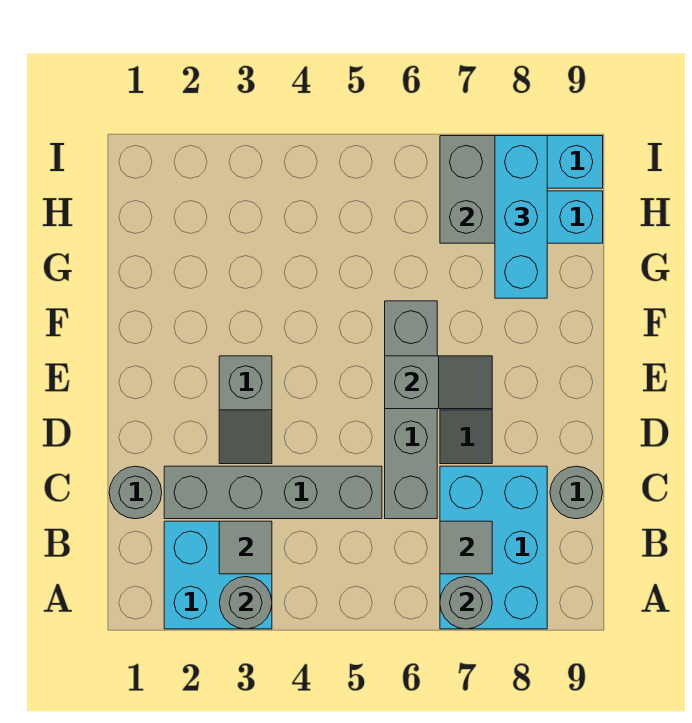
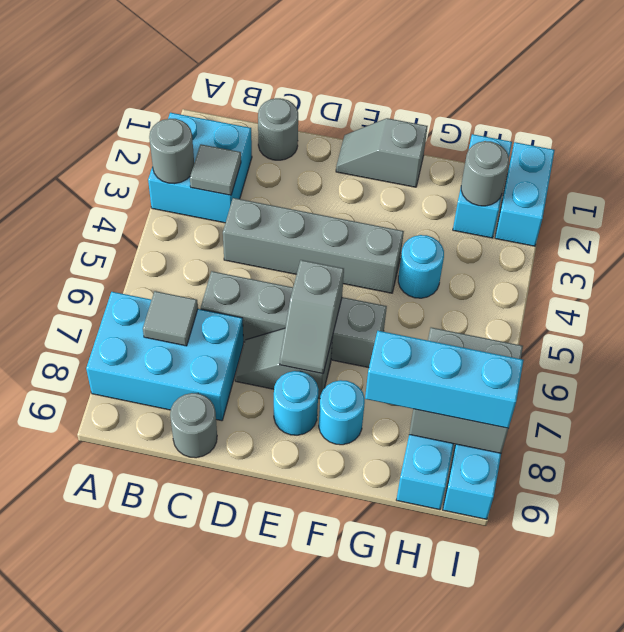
grey 1x1 round brick [440,577,492,629] -> grey 1x1 round brick moved to [461,141,509,206]
grey 1x4 brick [164,466,382,519] -> grey 1x4 brick turned to [223,198,404,293]
grey 1x2 slope [219,356,272,464] -> grey 1x2 slope moved to [336,118,428,187]
none -> cyan 1x1 round brick [274,371,319,435]
none -> cyan 1x1 round brick [319,380,365,445]
none -> cyan 1x1 round brick [398,235,444,298]
none -> cyan 1x2 brick [453,134,512,238]
none -> cyan 1x2 brick [495,142,555,246]

